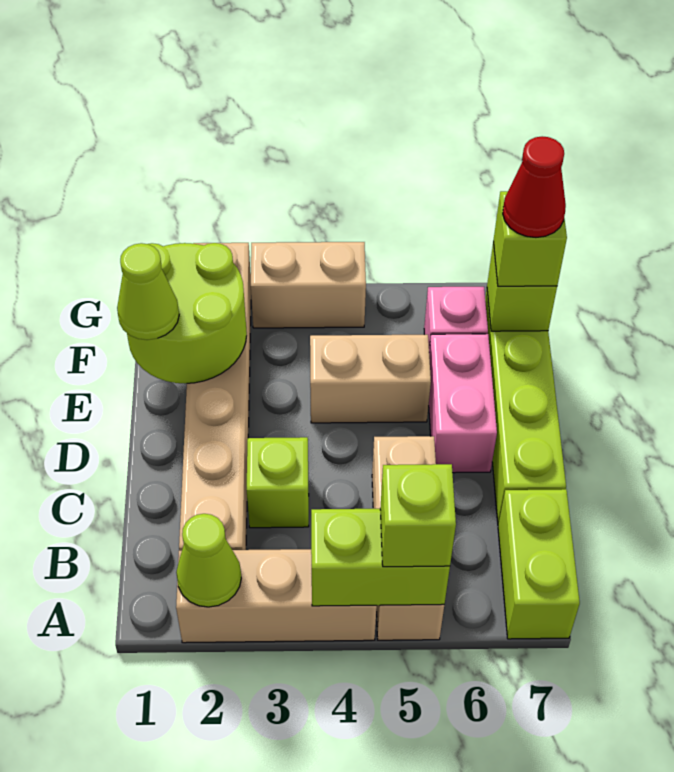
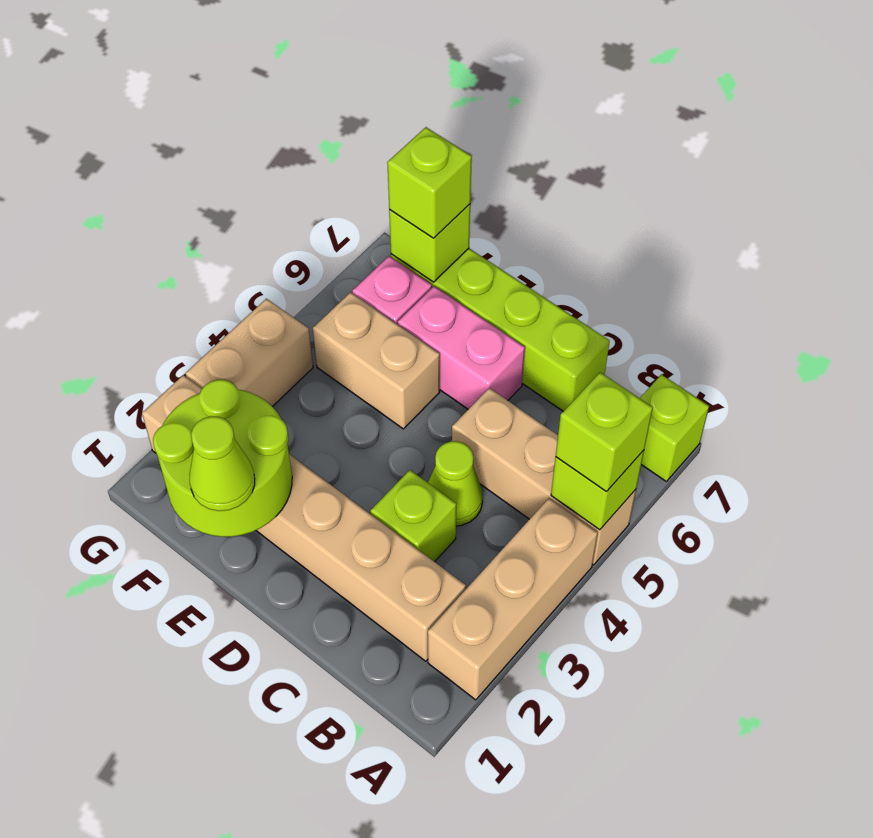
lime 1x1 cone [176,514,241,607] -> lime 1x1 cone moved to [428,441,483,526]
lime 1x2 brick [311,509,450,606] -> lime 1x1 brick [551,450,644,530]
lime 1x2 brick [498,489,580,639] -> lime 1x1 brick [640,375,709,482]
tan 1x2 brick [310,335,431,423] -> tan 1x2 brick turned to [313,292,440,429]
red 1x1 cone [503,136,566,237] -> none

